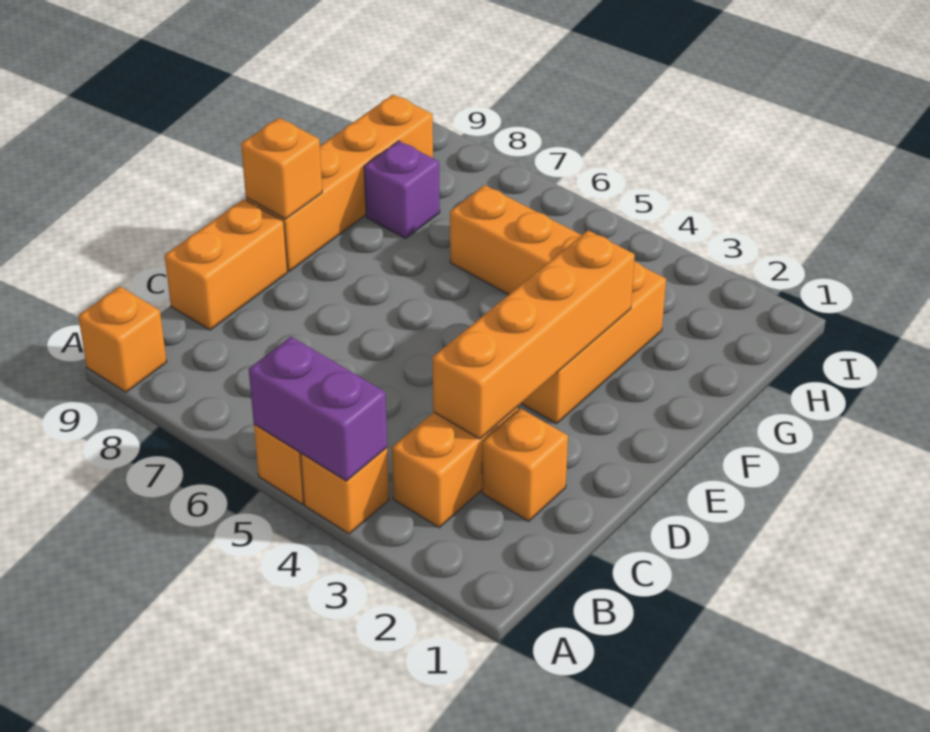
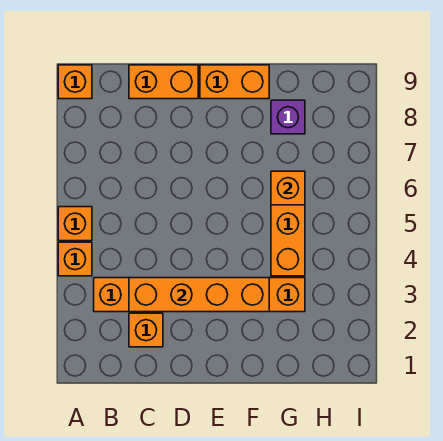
purple 1x2 brick [249,337,387,481] -> none
orange 1x4 brick [246,94,433,271] -> orange 1x2 brick [200,65,269,99]
orange 1x1 brick [241,118,322,219] -> orange 1x1 brick moved to [271,171,305,205]

